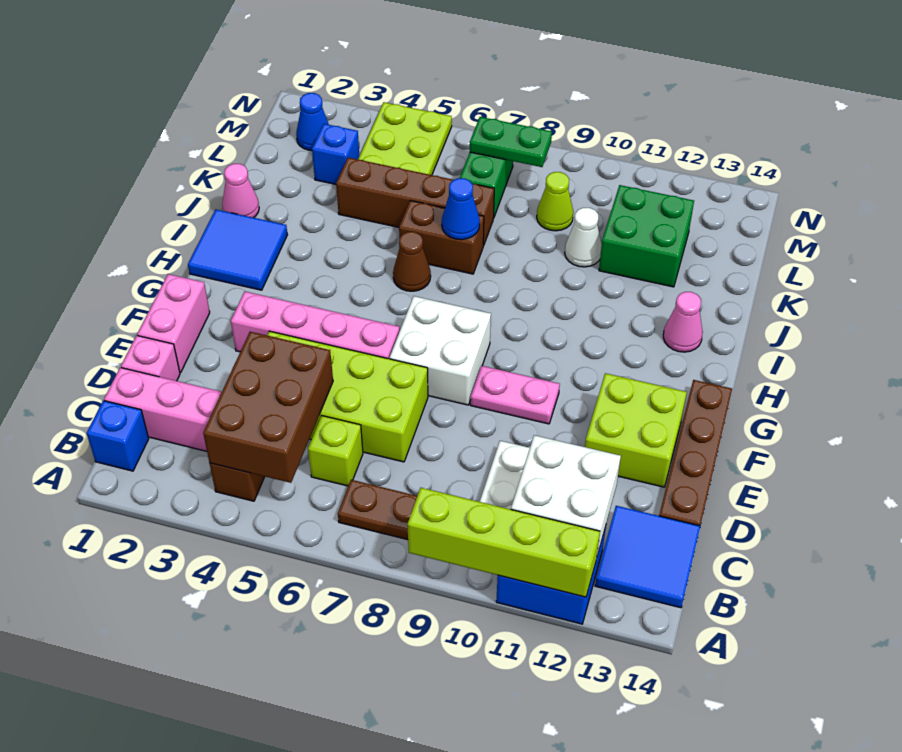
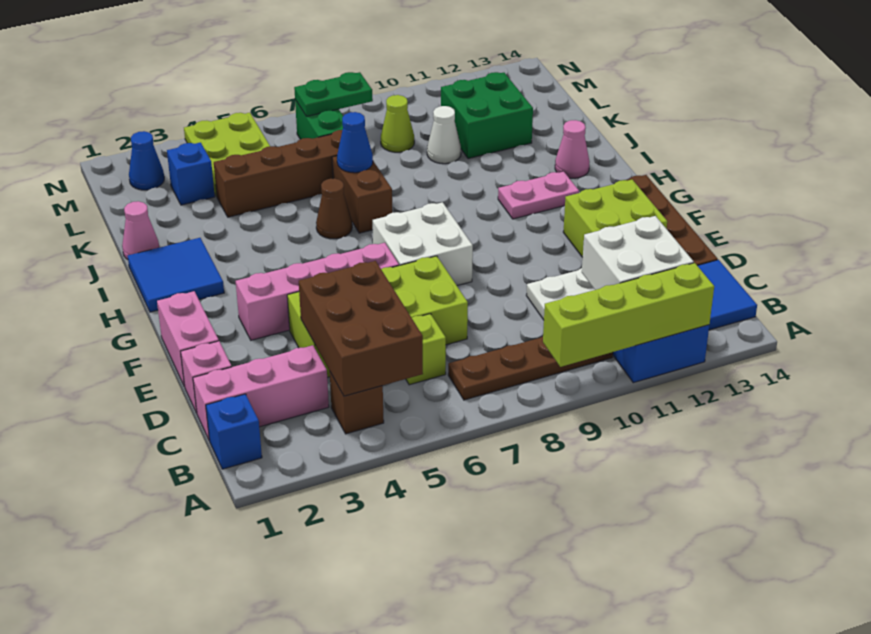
pink 1x2 plate [470,366,560,424] -> pink 1x2 plate moved to [498,172,579,219]
brown 1x2 brick [399,200,484,274] -> brown 1x2 brick turned to [332,156,392,233]

